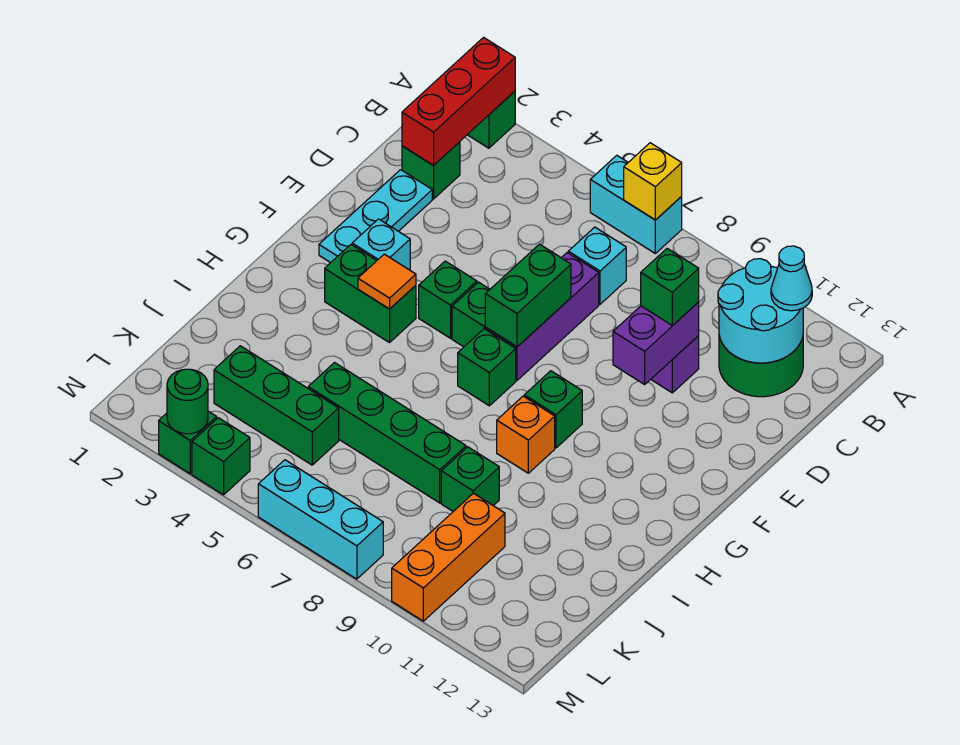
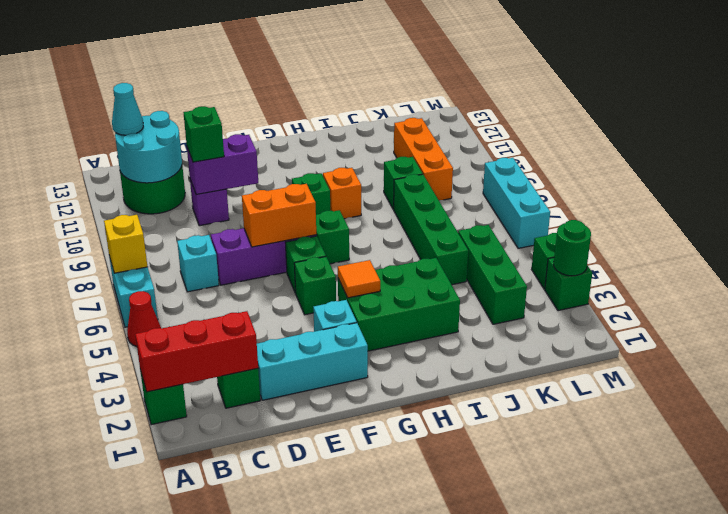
none -> red 1x1 cone [127,291,161,346]
cyan 1x3 plate [319,170,432,263] -> cyan 1x3 brick [257,323,368,400]
green 1x2 brick [485,244,571,347] -> orange 1x2 brick [242,184,316,247]
green 1x2 brick [325,245,416,343] -> green 2x3 brick [338,258,460,351]
orange 1x3 brick [392,493,505,621] -> orange 1x3 brick turned to [394,118,453,200]

